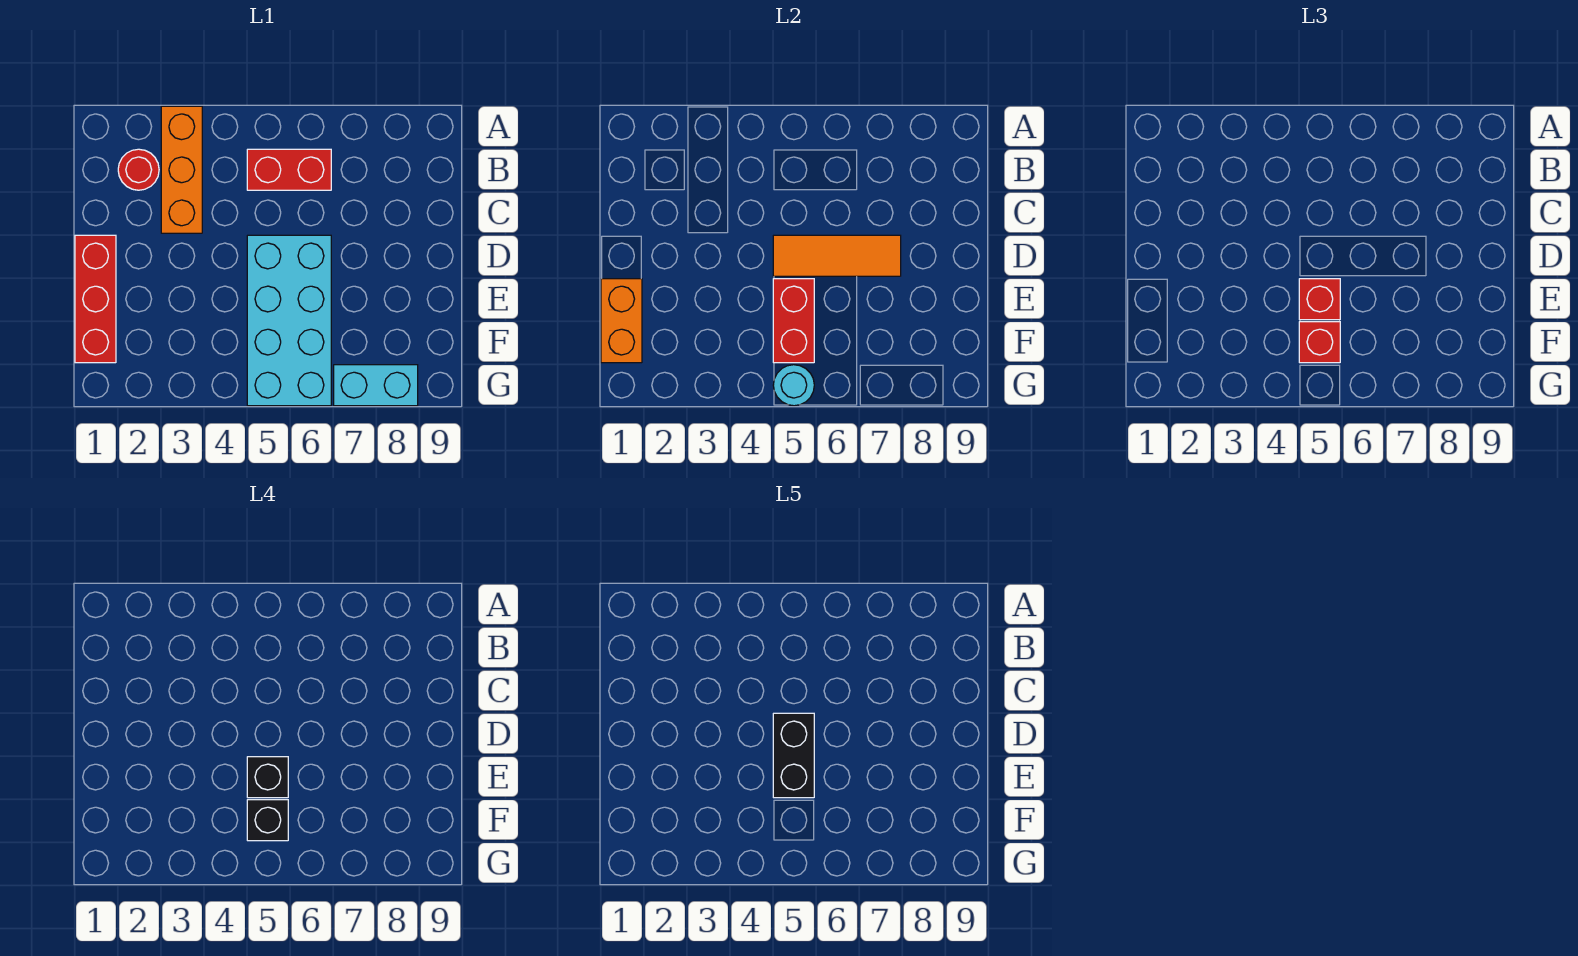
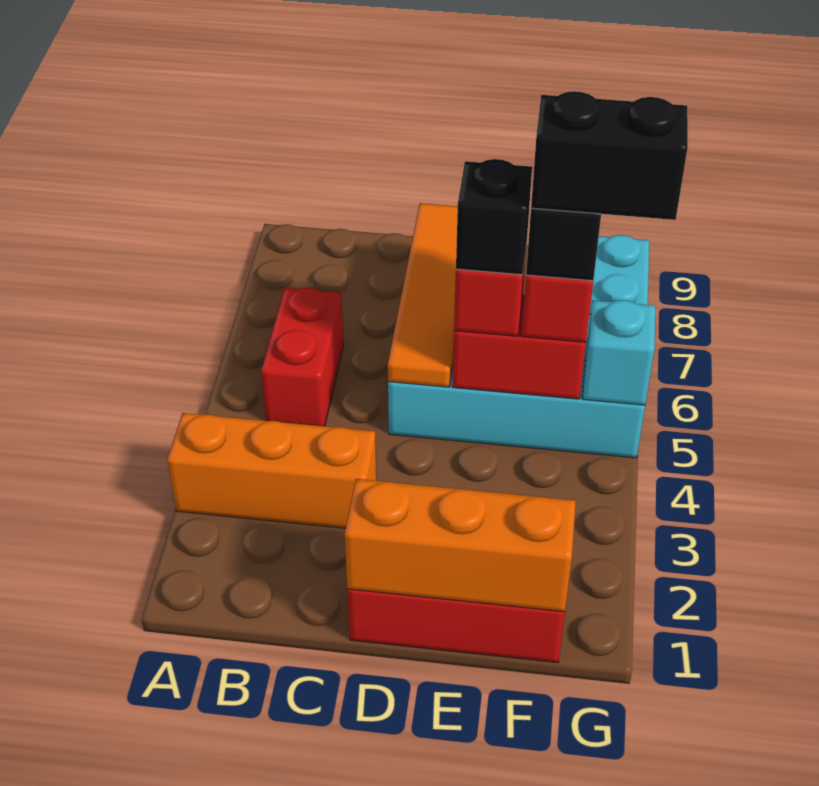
red 1x1 round brick [118,149,159,190] -> none
orange 1x3 tile [773,235,901,276] -> orange 1x4 tile [388,203,458,387]
black 1x2 brick [773,713,814,798] -> black 1x2 brick moved to [531,91,688,220]
orange 1x2 brick [601,279,642,363] -> orange 1x3 brick [345,479,576,612]
cyan 1x1 round brick [773,365,814,406] -> cyan 1x1 brick [583,300,655,405]

